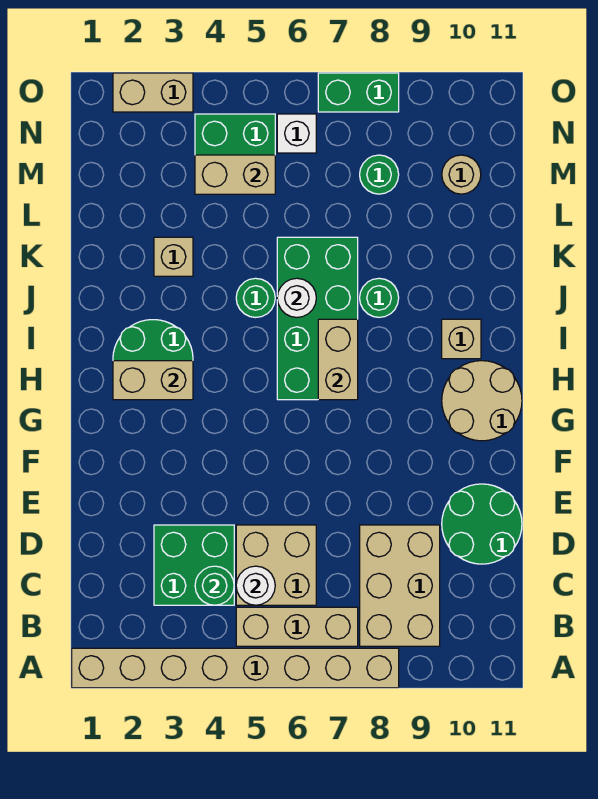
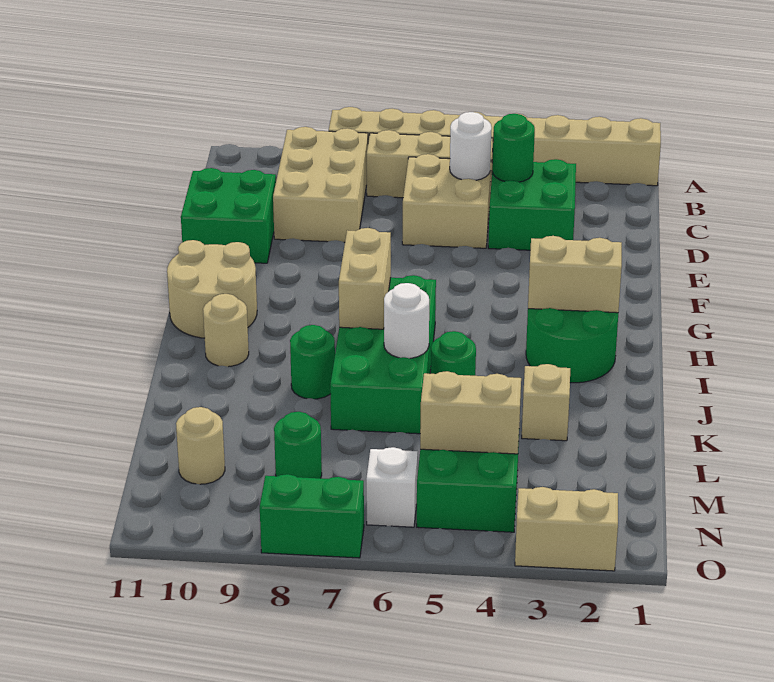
green 2x2 round brick [442,484,522,564] -> green 2x2 brick [181,168,276,263]
tan 1x1 brick [442,319,481,359] -> tan 1x1 round brick [203,294,249,367]

